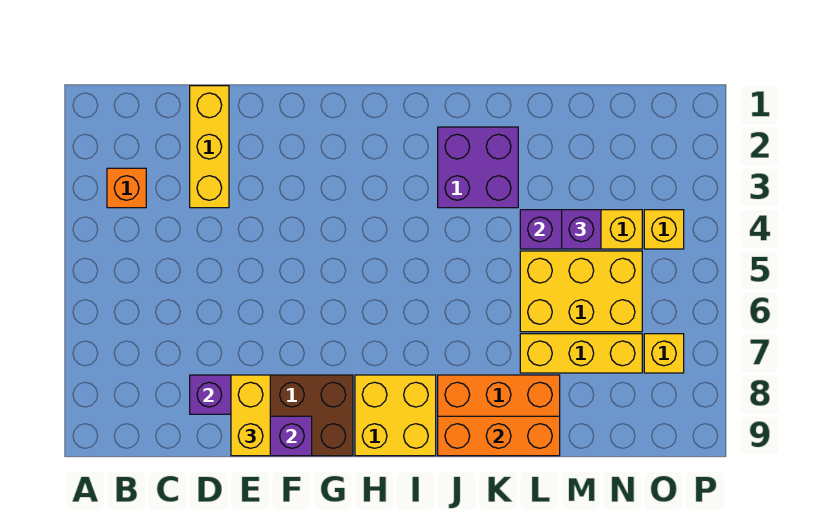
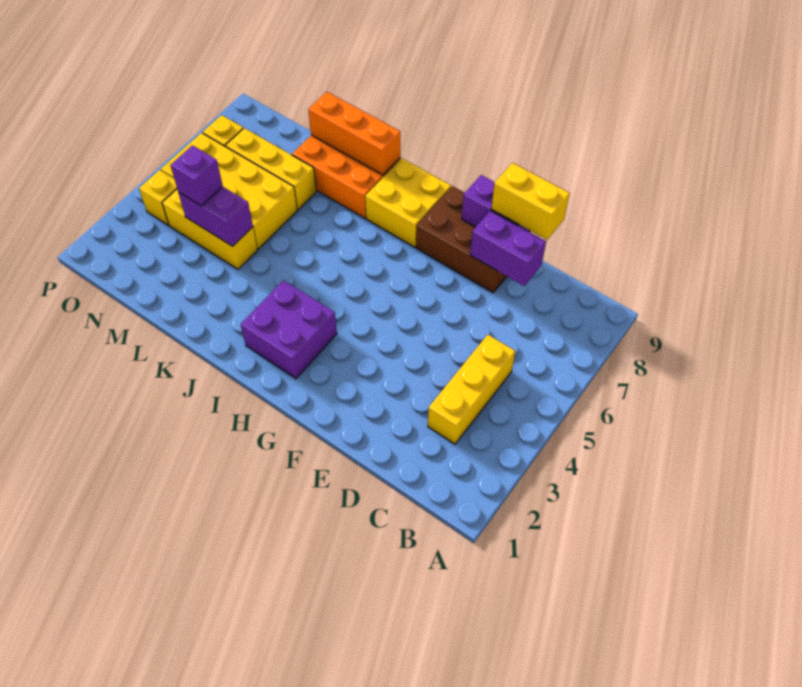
orange 1x1 brick [107,168,146,208] -> none
yellow 1x3 brick [190,86,229,208] -> yellow 1x3 brick moved to [428,335,515,444]
yellow 1x2 brick [231,375,270,456] -> yellow 1x2 brick turned to [491,163,570,240]
purple 2x2 brick [438,127,518,208] -> purple 2x2 brick moved to [241,280,337,379]
yellow 2x3 brick [520,251,642,332] -> yellow 2x4 brick [161,133,297,249]

